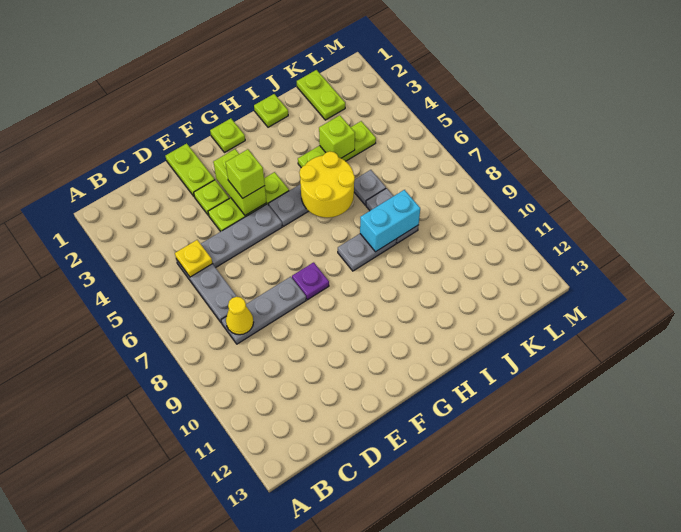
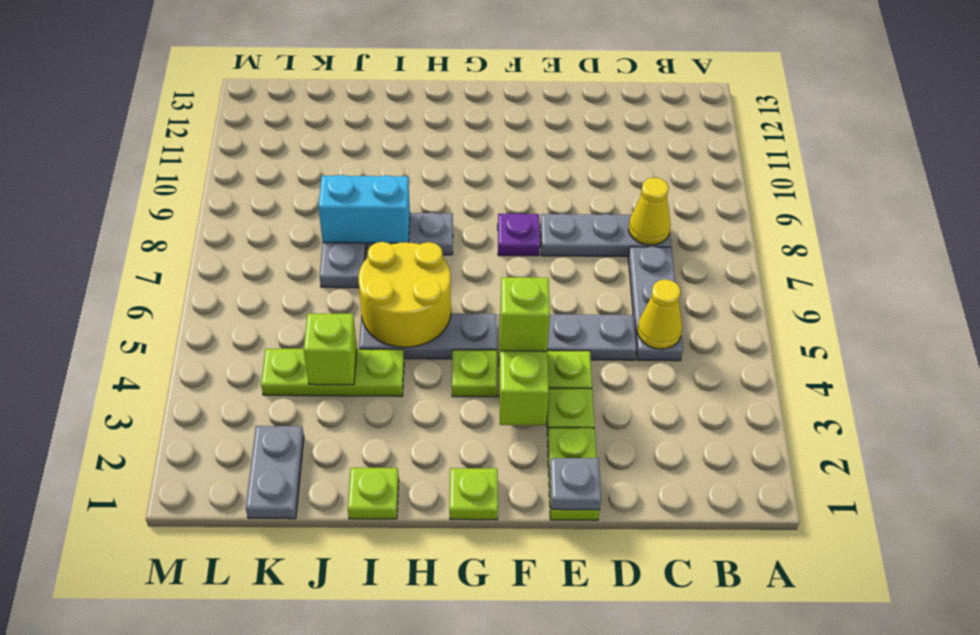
yellow 1x1 plate [175,240,213,277] -> yellow 1x1 cone [637,279,682,349]
grey 1x1 plate [354,170,386,205] -> grey 1x1 plate moved to [550,458,601,510]
lime 1x2 plate [297,70,345,120] -> grey 1x2 plate [246,426,304,519]

